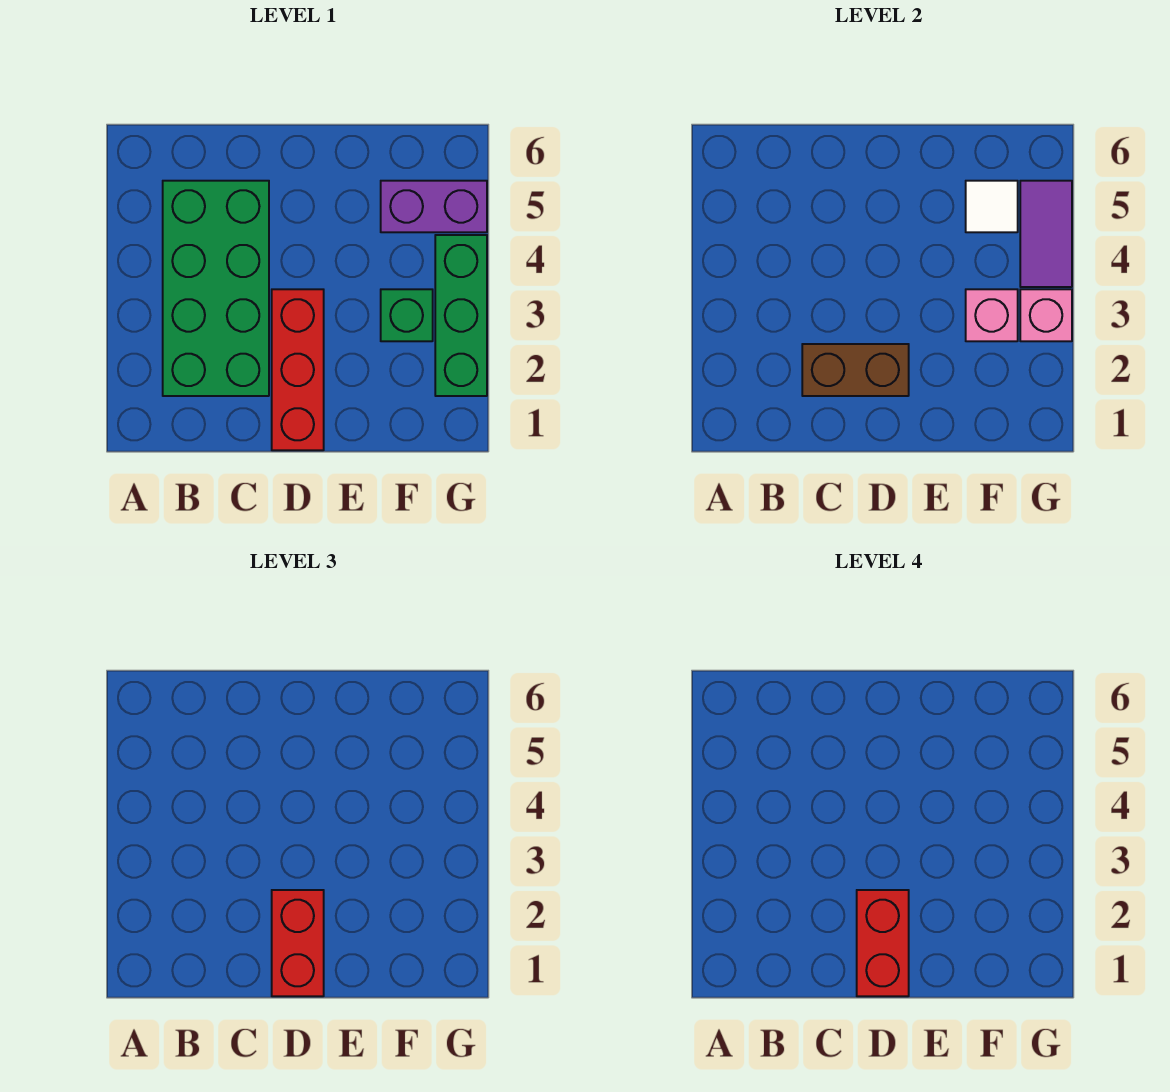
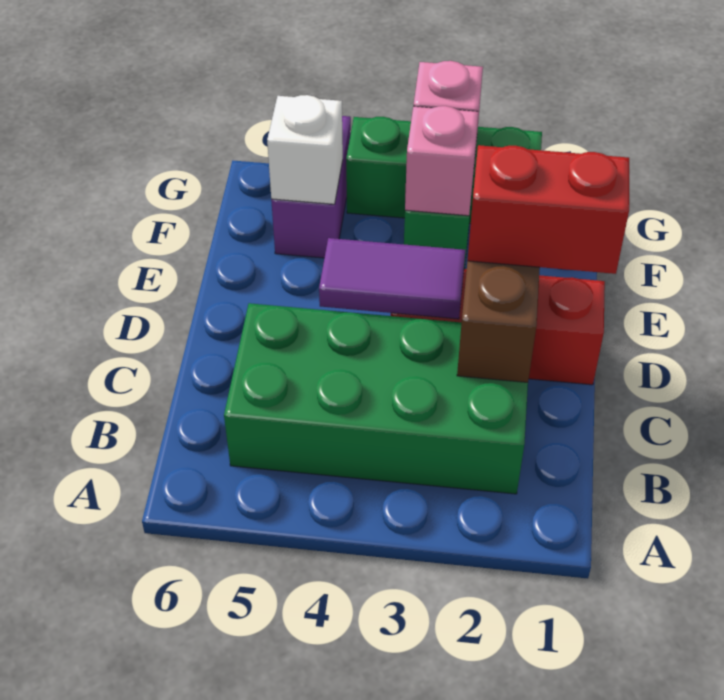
red 1x2 brick [857,890,909,996] -> none
white 1x1 tile [966,181,1018,232] -> white 1x1 brick [267,95,343,204]
purple 1x2 tile [1020,181,1072,287] -> purple 1x2 tile moved to [319,238,465,319]

